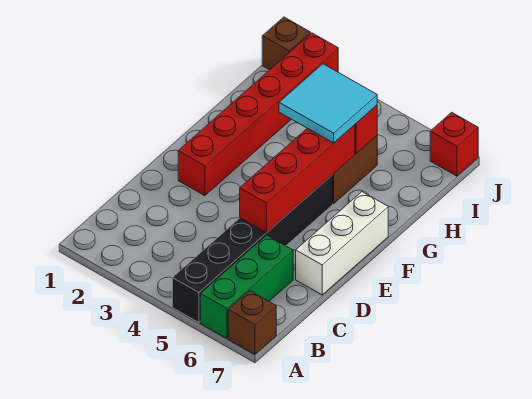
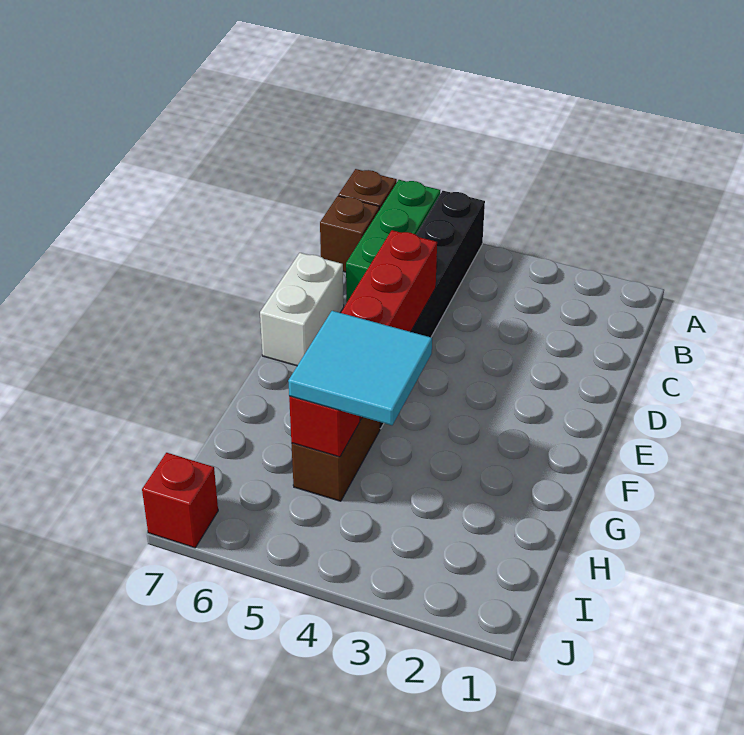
white 1x3 brick [296,192,388,295] -> white 1x2 brick [260,253,344,366]
red 1x6 brick [178,33,338,196] -> none
brown 1x1 brick [262,17,310,70] -> brown 1x1 brick moved to [320,196,379,272]

